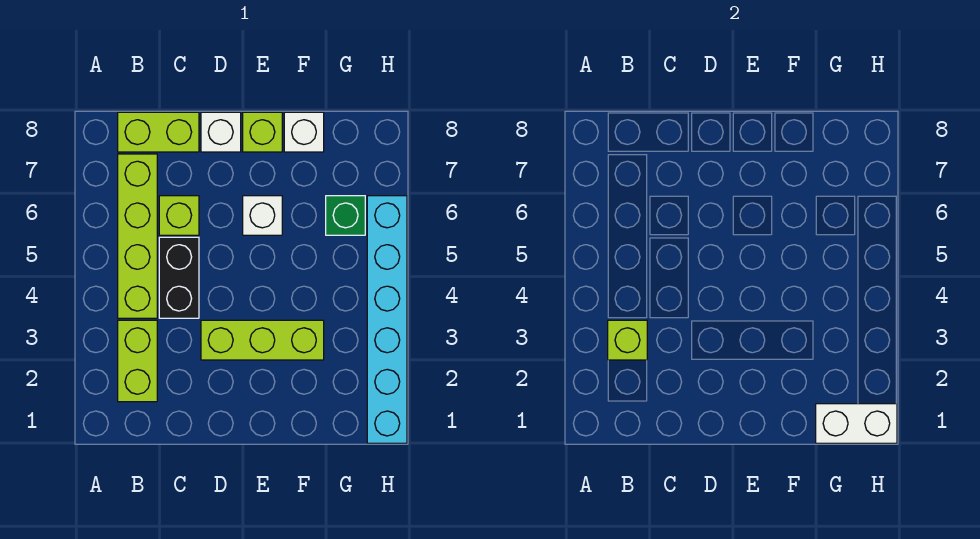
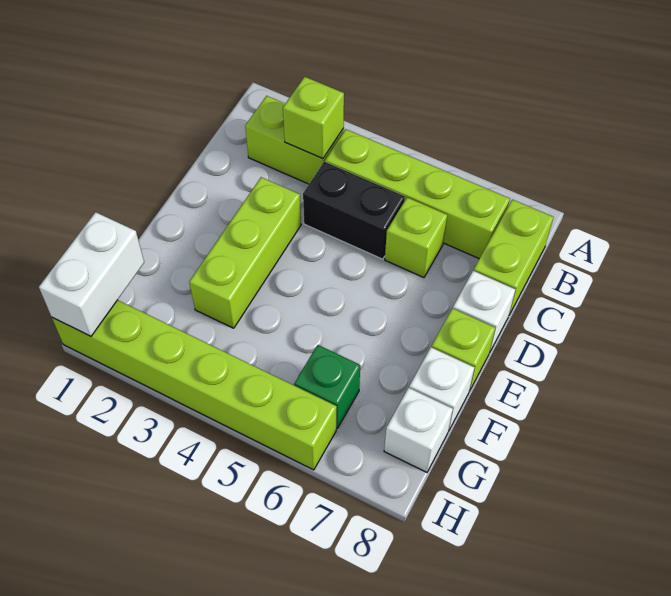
white 1x1 brick [243,196,282,235] -> white 1x1 brick moved to [384,388,453,472]
cyan 1x6 brick [367,196,407,443] -> lime 1x6 brick [52,300,337,470]

